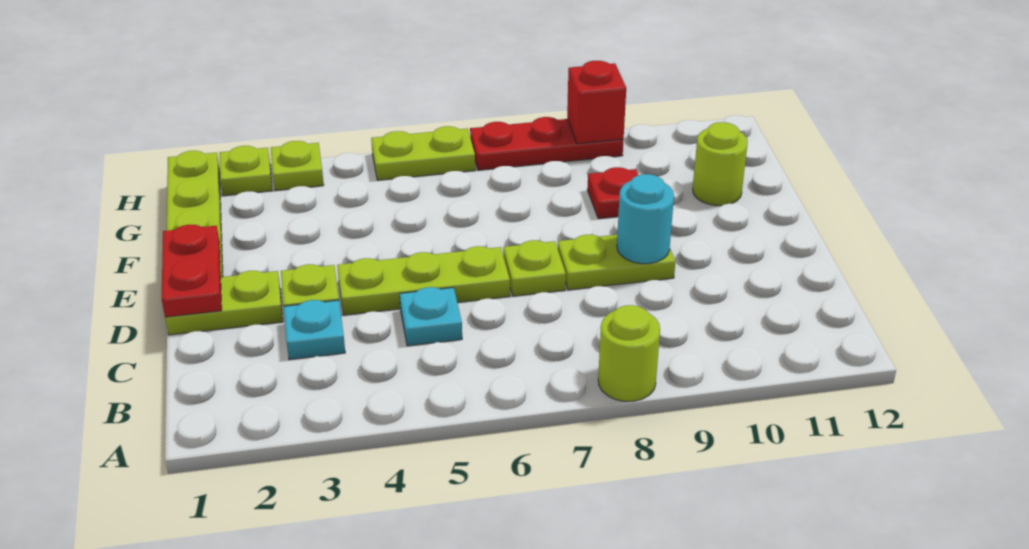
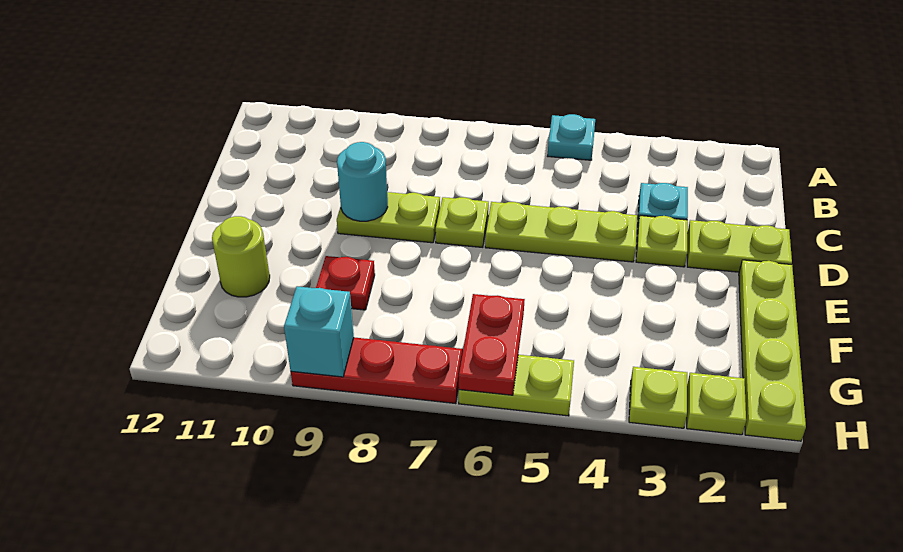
lime 1x1 round brick [598,305,660,402] -> none
cyan 1x1 plate [400,287,462,346] -> cyan 1x1 plate moved to [548,114,595,160]
red 1x2 plate [162,225,222,317] -> red 1x2 plate moved to [459,294,525,395]
red 1x1 brick [567,61,626,144] -> cyan 1x1 brick [284,286,354,377]

